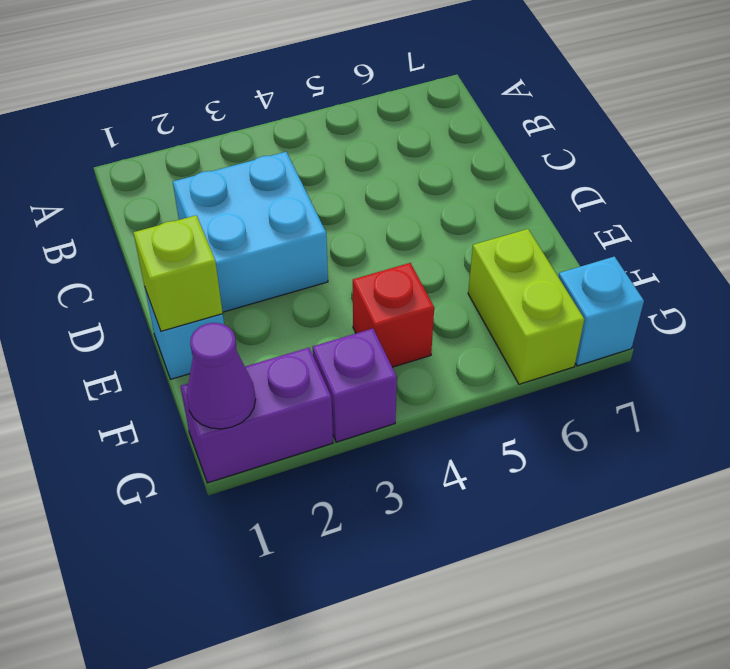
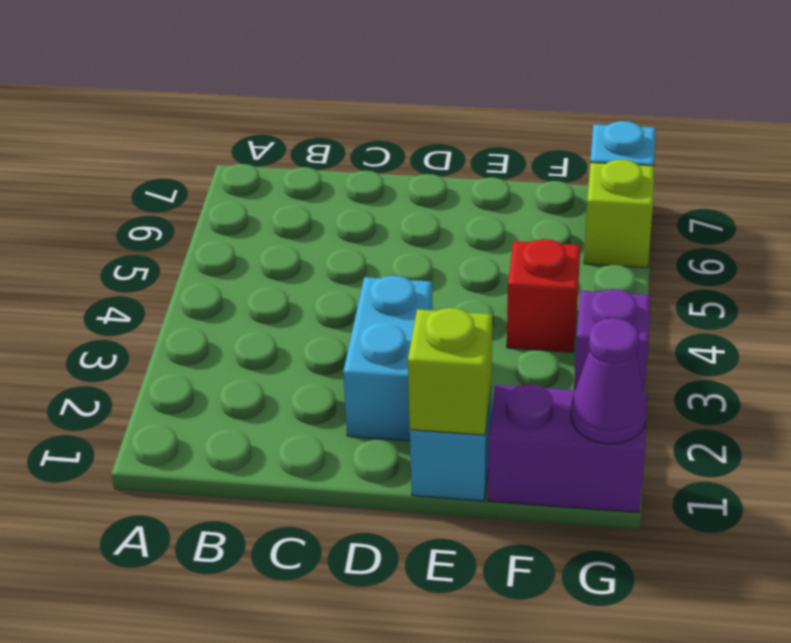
cyan 2x2 brick [173,152,328,312] -> cyan 1x2 brick [343,276,433,441]
lime 1x2 brick [468,229,584,384] -> lime 1x1 brick [584,160,654,268]
purple 1x2 brick [180,348,333,483] -> purple 1x2 brick turned to [488,384,647,513]

